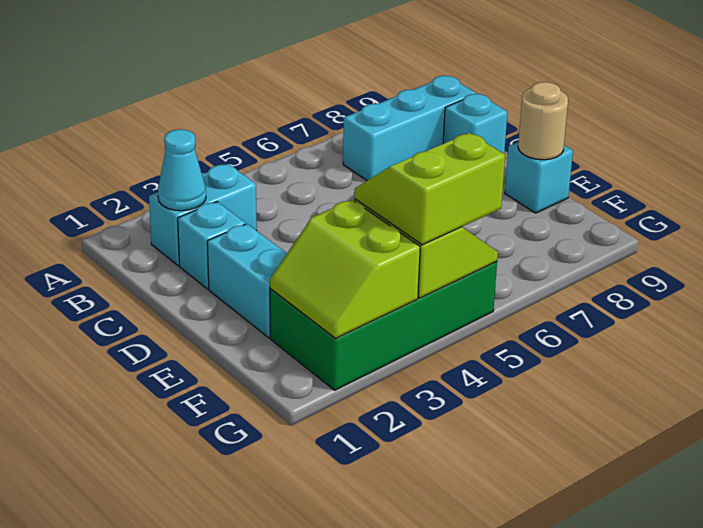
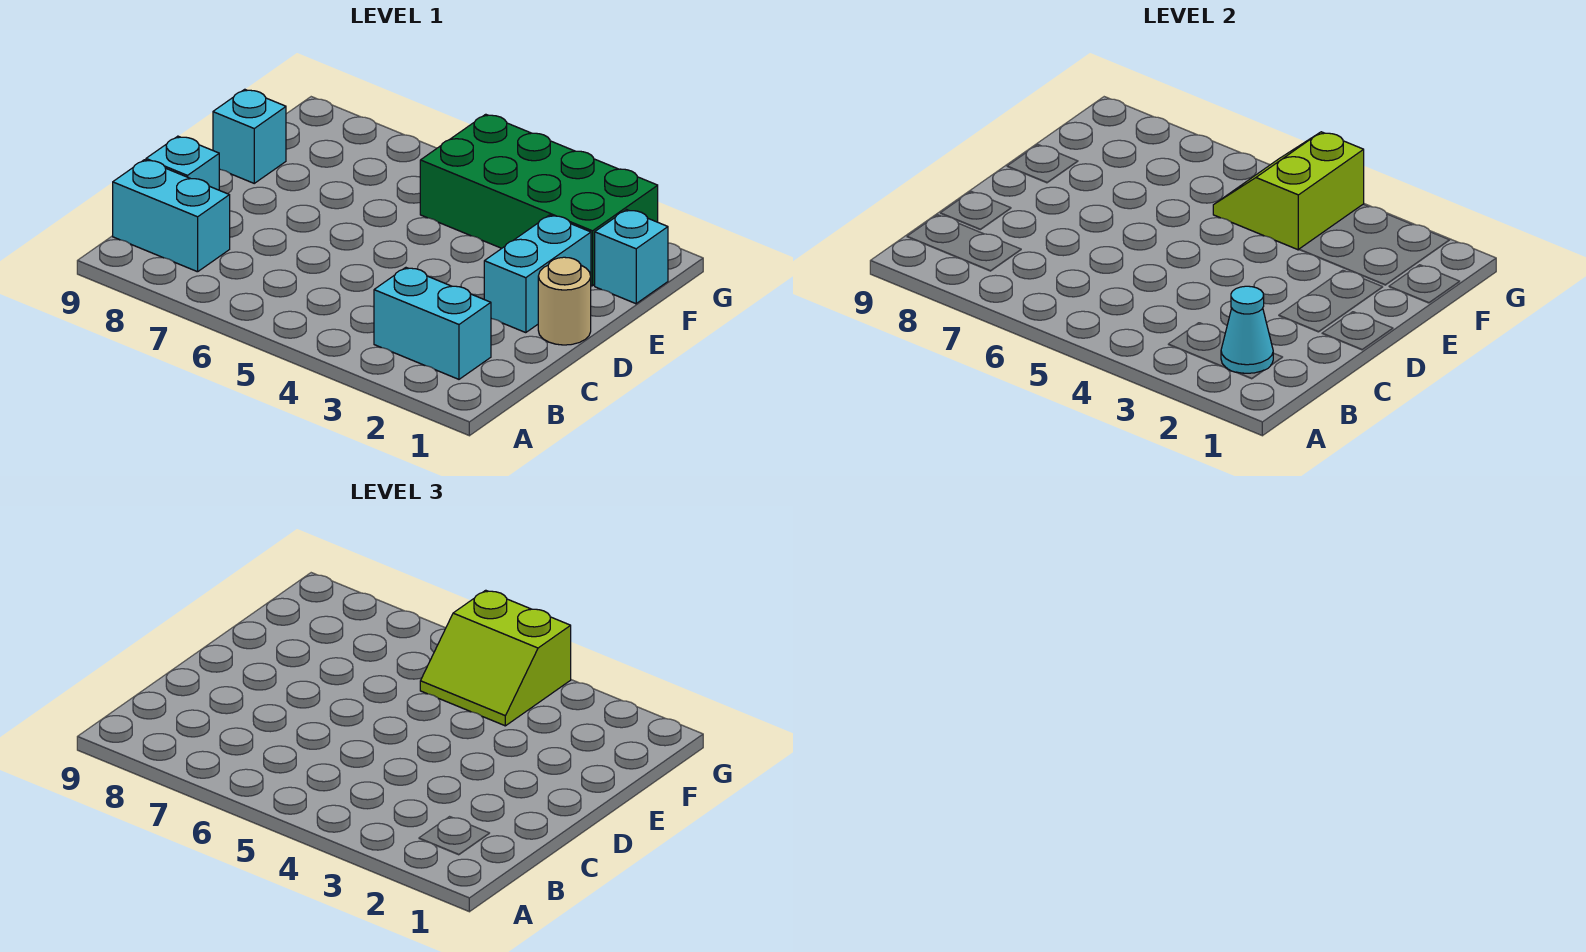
cyan 1x3 brick [343,76,476,180] -> cyan 1x2 brick [113,160,230,272]
cyan 1x1 brick [178,202,246,289] -> cyan 1x1 brick moved to [595,210,668,304]
tan 1x1 round brick [518,82,568,160] -> tan 1x1 round brick moved to [538,257,591,345]
lime 2x2 slope [270,200,420,338] -> none

